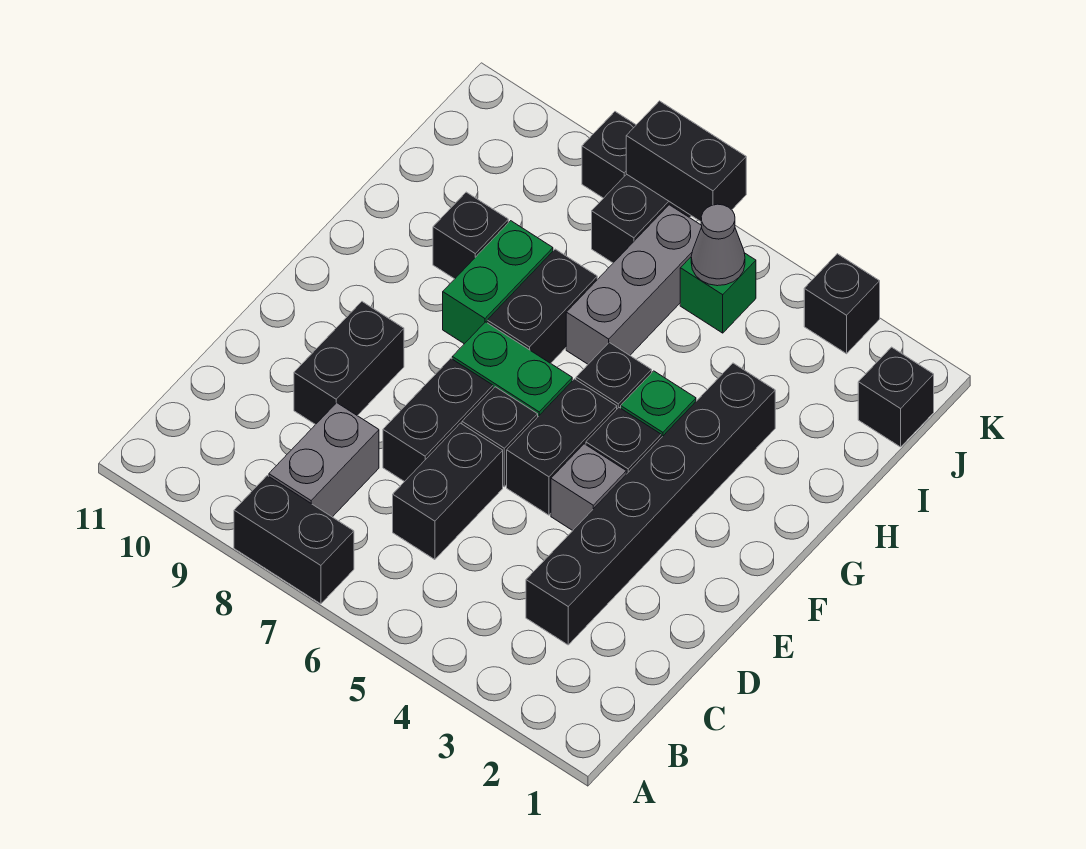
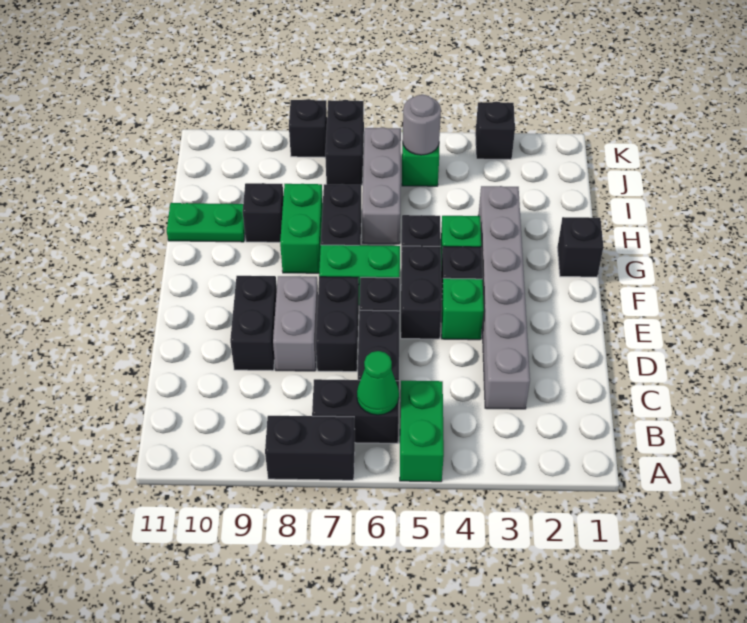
none -> green 1x2 brick [400,381,444,482]
none -> green 1x1 cone [357,351,399,415]
grey 1x2 brick [269,403,379,517] -> grey 1x2 brick moved to [273,276,318,371]
black 1x6 brick [526,363,775,645] -> grey 1x6 brick [478,186,530,409]
grey 1x1 brick [551,444,626,531] -> green 1x1 brick [441,278,484,340]
none -> green 1x2 plate [167,203,245,242]
black 1x1 brick [858,347,934,447] -> black 1x1 brick moved to [557,217,603,277]
grey 1x1 cone [691,204,745,286] -> grey 1x1 round brick [403,95,441,155]
black 1x2 brick [626,101,746,221] -> black 1x2 brick moved to [312,379,399,443]

